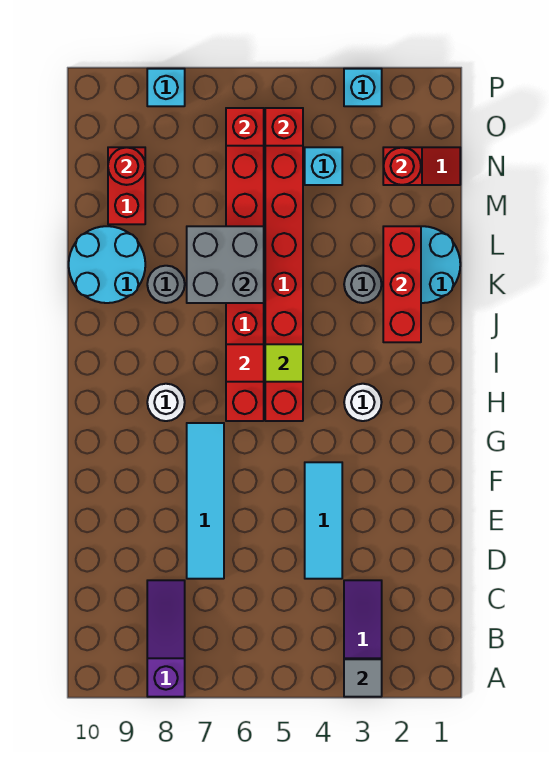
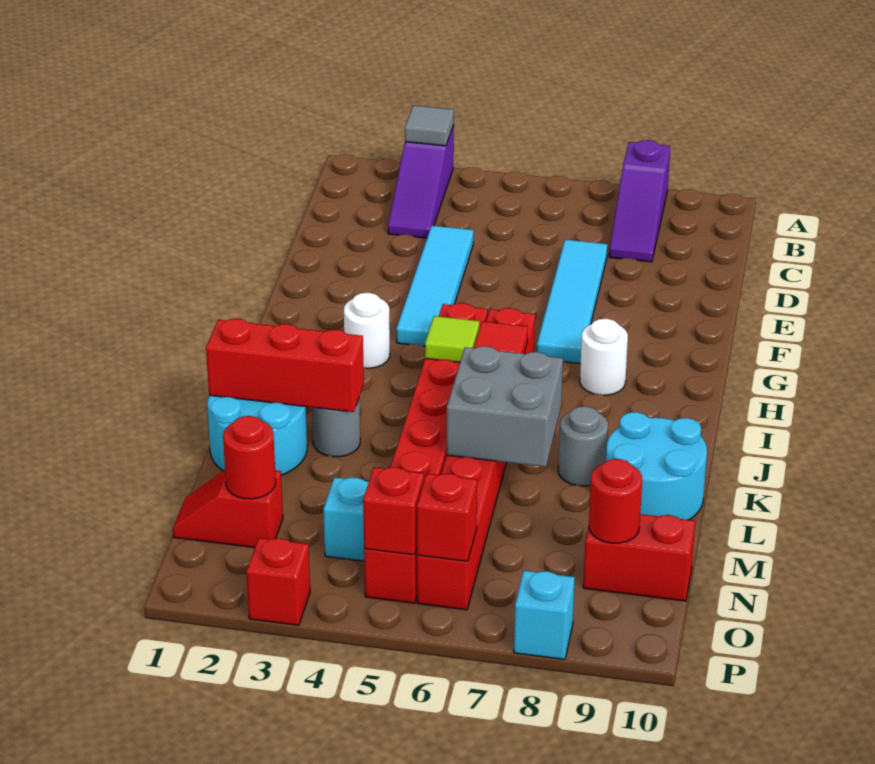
cyan 1x3 tile [305,462,342,579] -> cyan 1x4 tile [396,226,473,346]
red 1x3 brick [383,226,421,342] -> red 1x3 brick turned to [206,319,364,412]
red 1x2 brick [108,147,145,224] -> red 1x2 brick turned to [583,514,695,601]
cyan 1x1 brick [344,69,382,106] -> red 1x1 brick [247,538,310,625]

